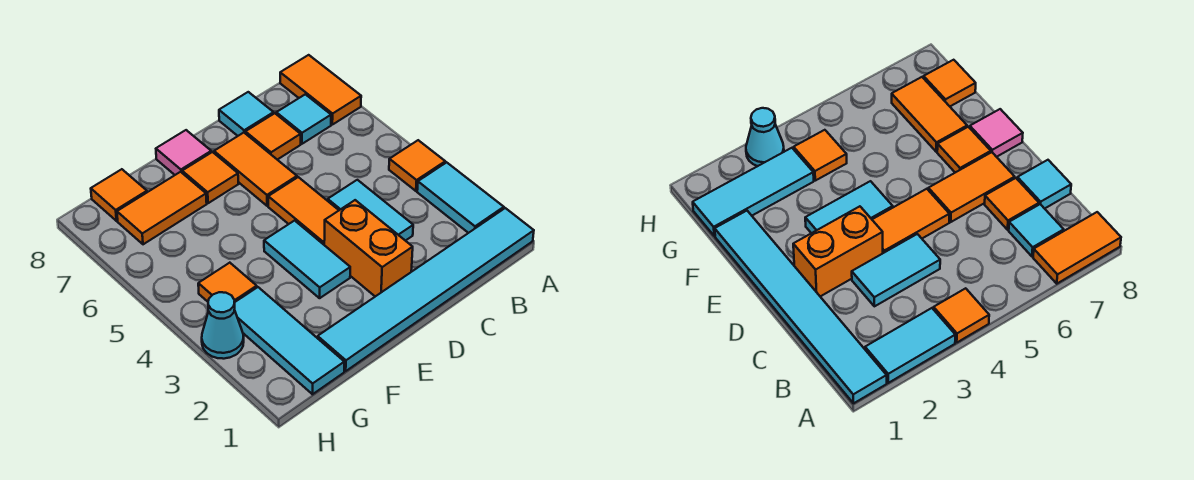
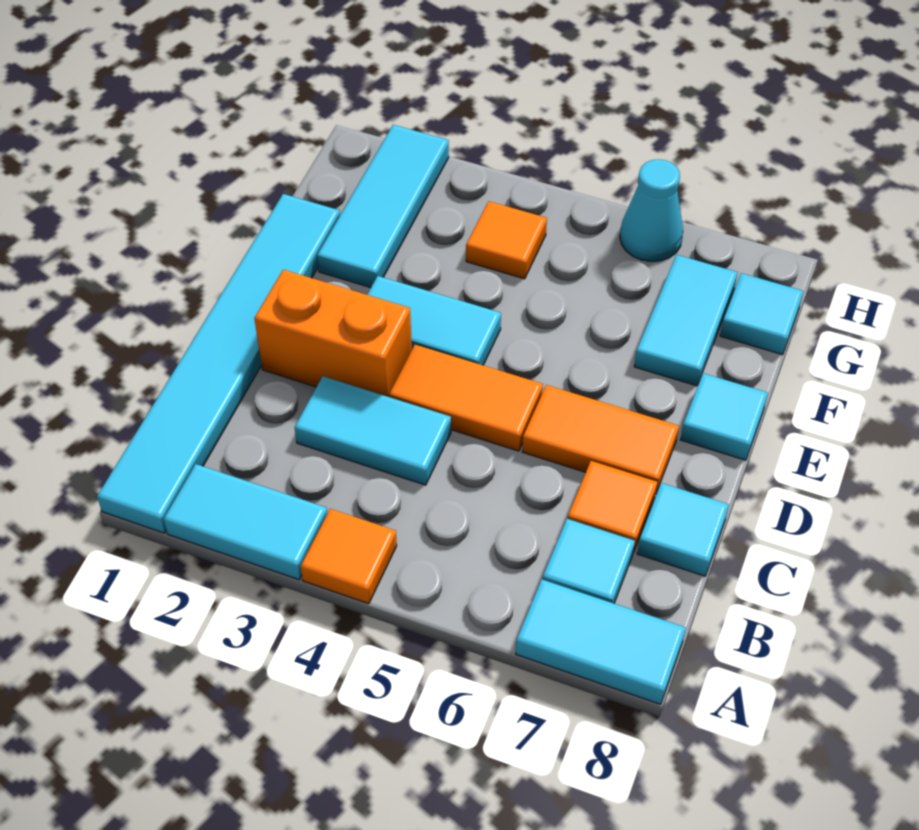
orange 1x2 tile [280,55,361,125] -> cyan 1x2 tile [516,579,686,704]
orange 1x1 tile [182,152,238,203] -> none
pink 1x1 tile [156,130,211,175] -> cyan 1x1 tile [680,373,768,460]
orange 1x2 tile [117,172,207,244] -> cyan 1x2 tile [634,255,738,386]
cyan 1x3 tile [234,287,344,394] -> cyan 1x3 tile turned to [317,125,449,288]
orange 1x1 tile [91,169,147,221] -> cyan 1x1 tile [720,273,803,355]
cyan 1x1 cone [202,292,244,359] -> cyan 1x1 cone moved to [620,159,683,261]

